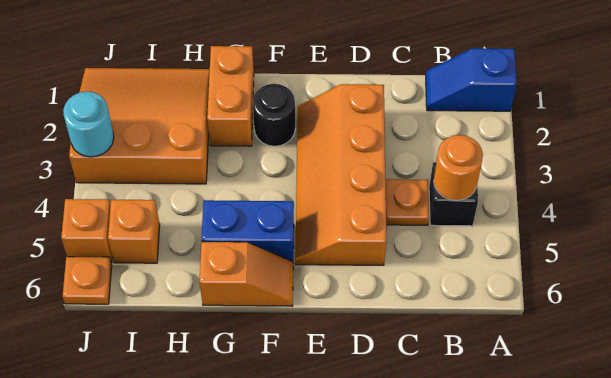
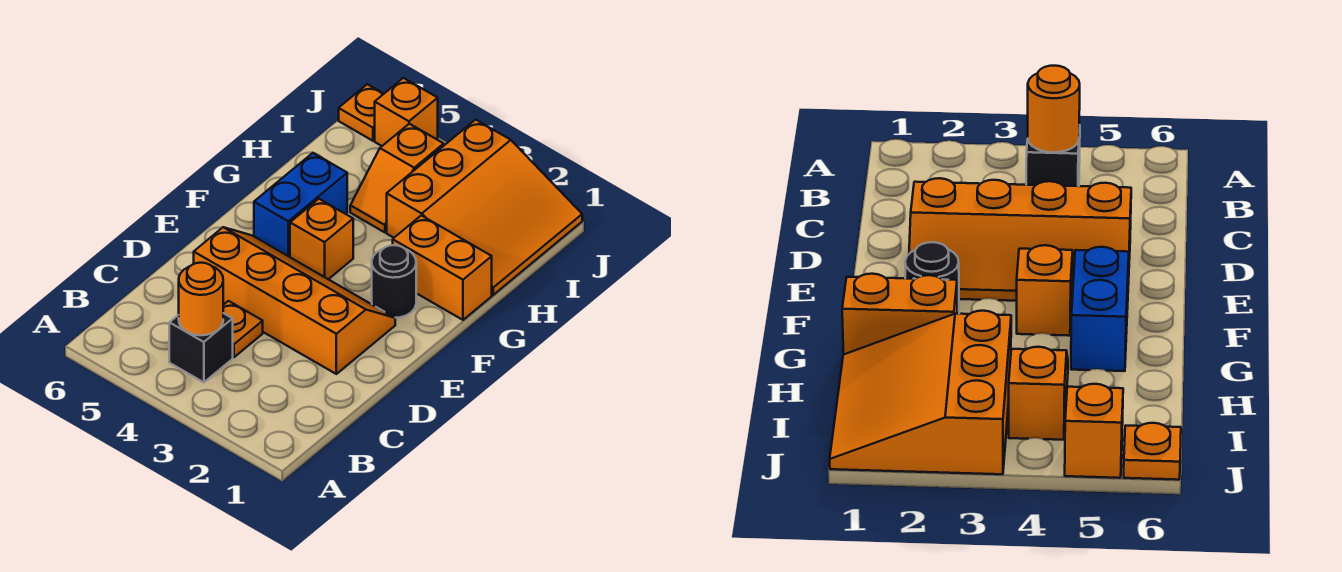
blue 1x2 slope [426,48,517,111] -> none
orange 1x2 slope [199,242,293,306] -> orange 1x2 slope moved to [350,124,444,232]
orange 1x1 brick [108,200,160,263] -> orange 1x1 brick moved to [290,199,353,279]
cyan 1x1 round brick [63,92,114,157] -> none

